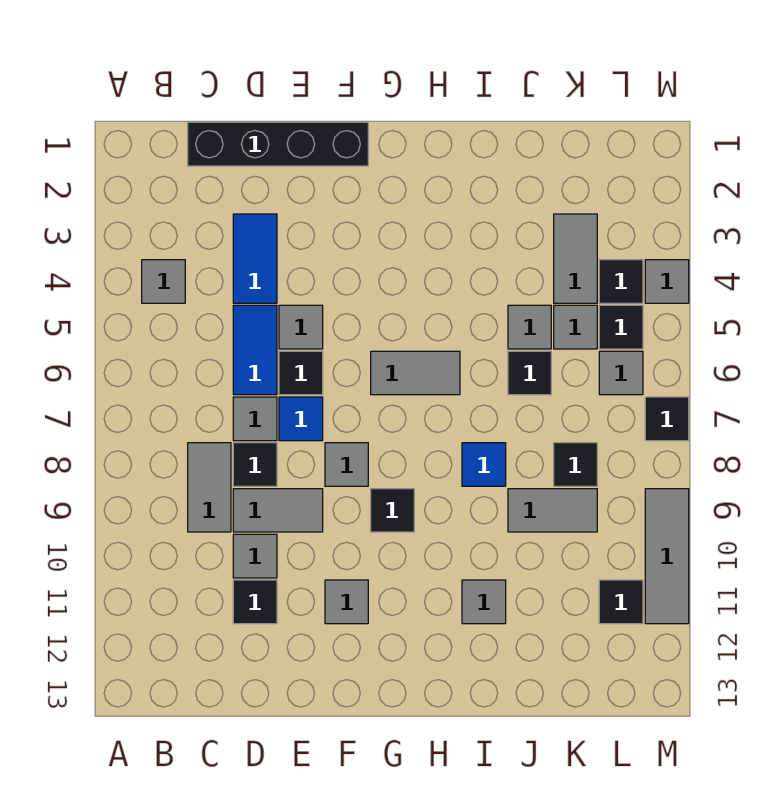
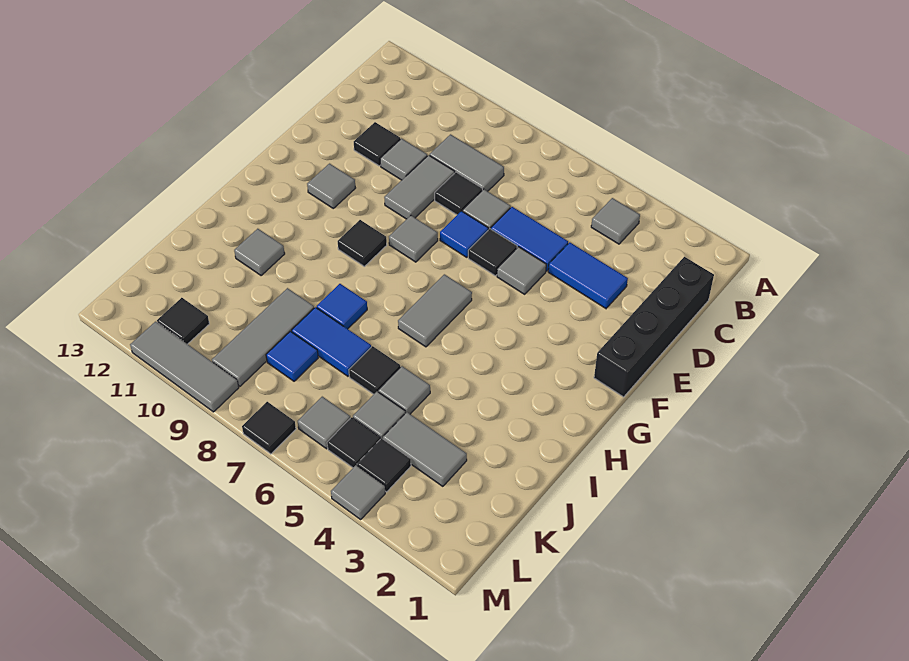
none -> blue 1x2 tile [292,307,371,376]
grey 1x2 tile [508,489,597,532] -> grey 1x3 tile [212,288,314,386]
black 1x1 tile [554,443,597,486] -> blue 1x1 tile [266,331,318,381]

